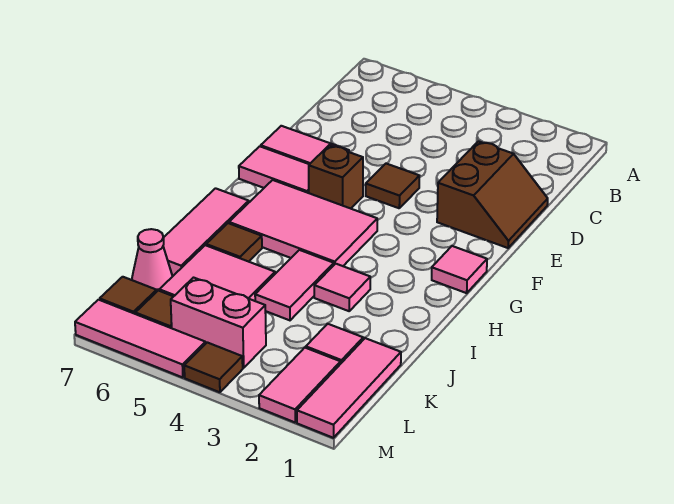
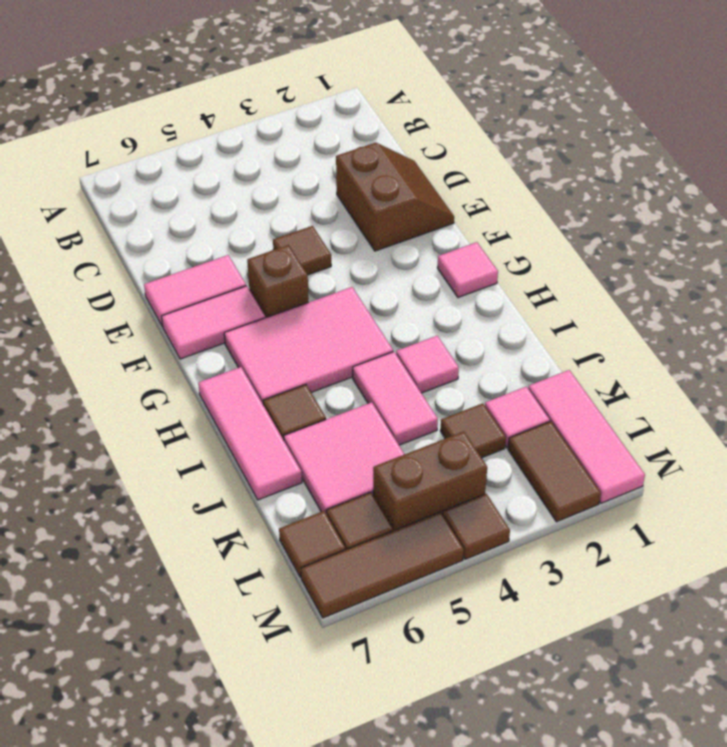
none -> brown 1x1 tile [440,403,506,458]
pink 1x1 cone [132,229,173,291] -> none
pink 1x2 tile [259,348,341,422] -> brown 1x2 tile [508,421,601,522]
pink 1x2 brick [171,278,266,368] -> brown 1x2 brick [373,432,487,531]
pink 1x3 tile [75,300,205,378] -> brown 1x3 tile [301,512,464,618]

